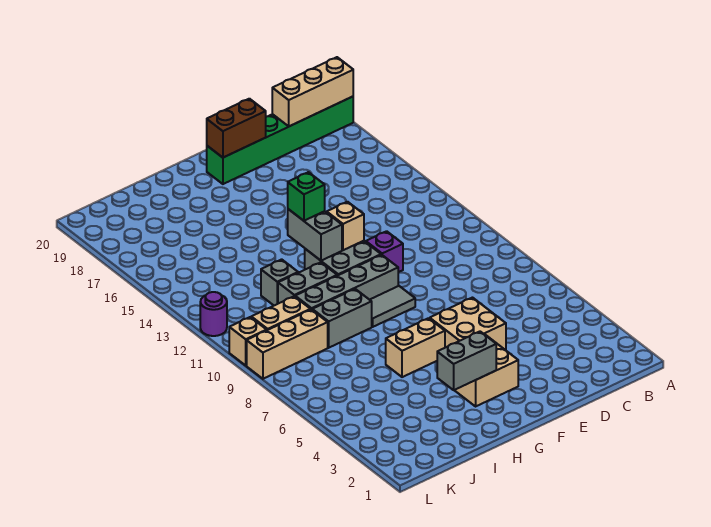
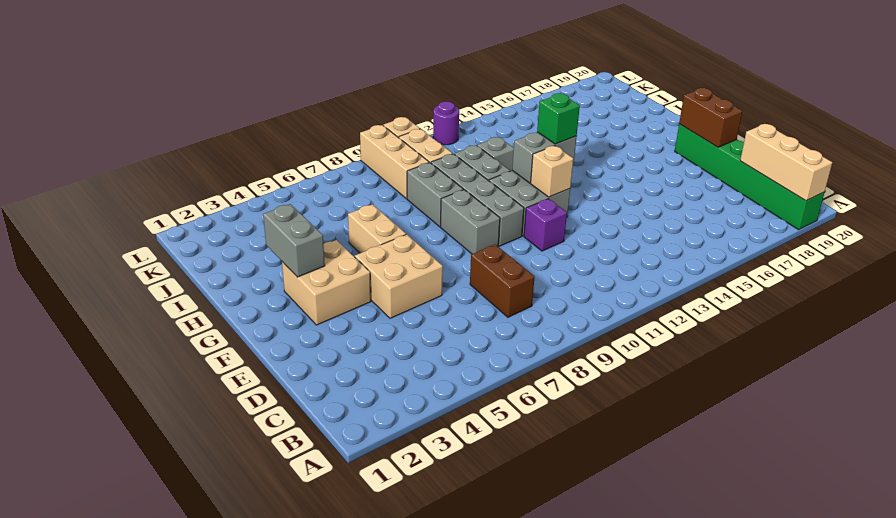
none -> brown 1x2 brick [470,244,534,317]
grey 1x2 tile [370,286,415,327] -> grey 1x2 brick [441,190,500,254]

